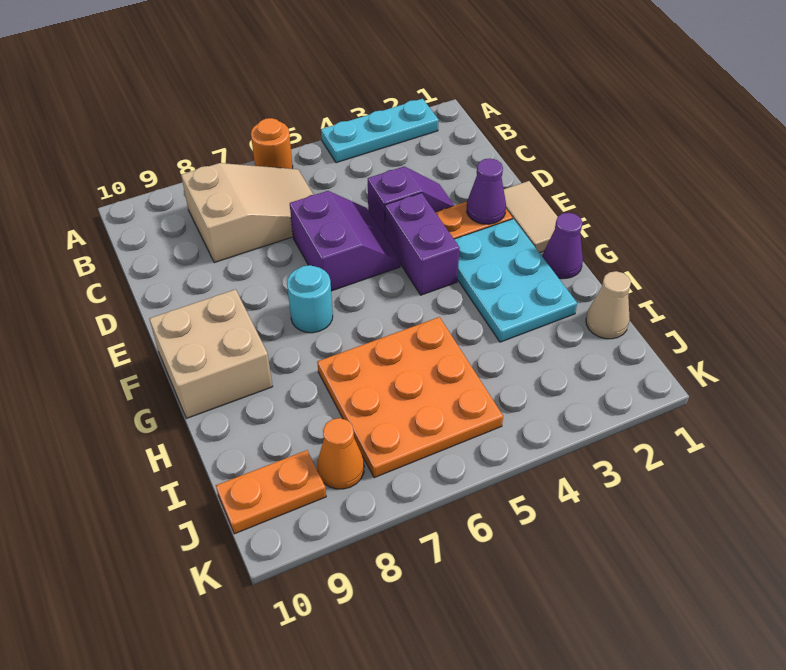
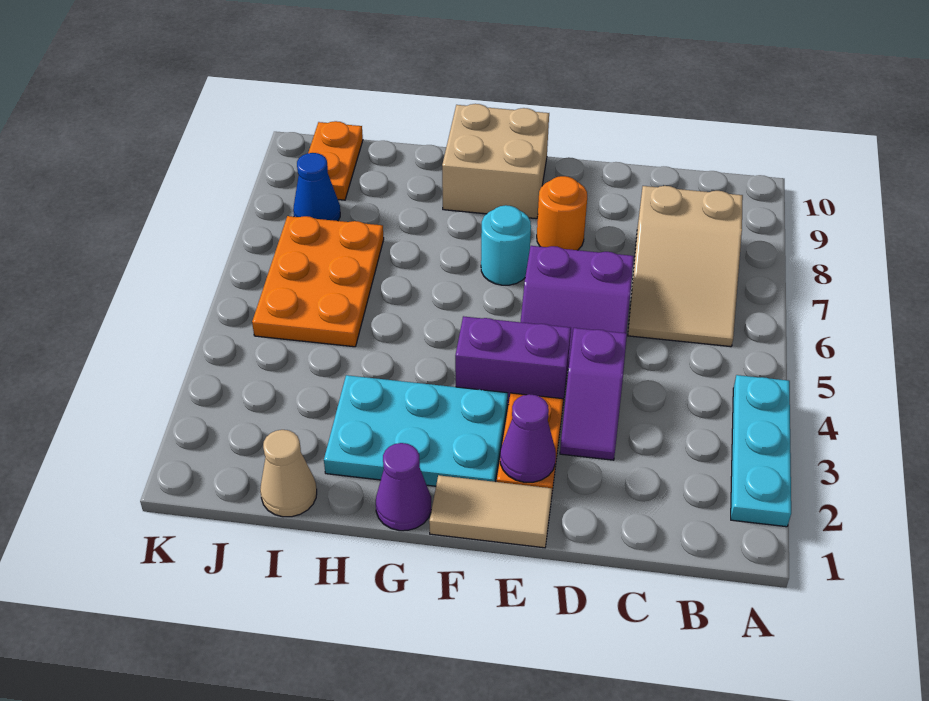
orange 1x1 round brick [251,118,293,169] -> orange 1x1 round brick moved to [537,176,587,250]
orange 3x3 plate [317,317,503,478] -> orange 2x3 plate [252,216,384,347]
orange 1x1 cone [317,418,364,489] -> blue 1x1 cone [293,153,340,221]

